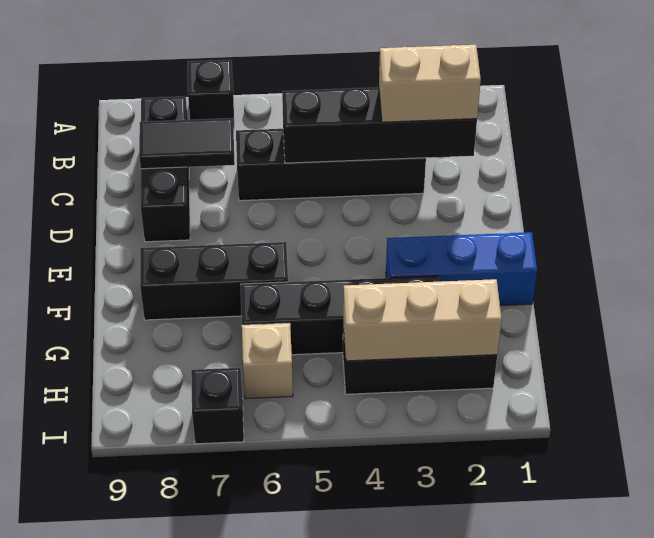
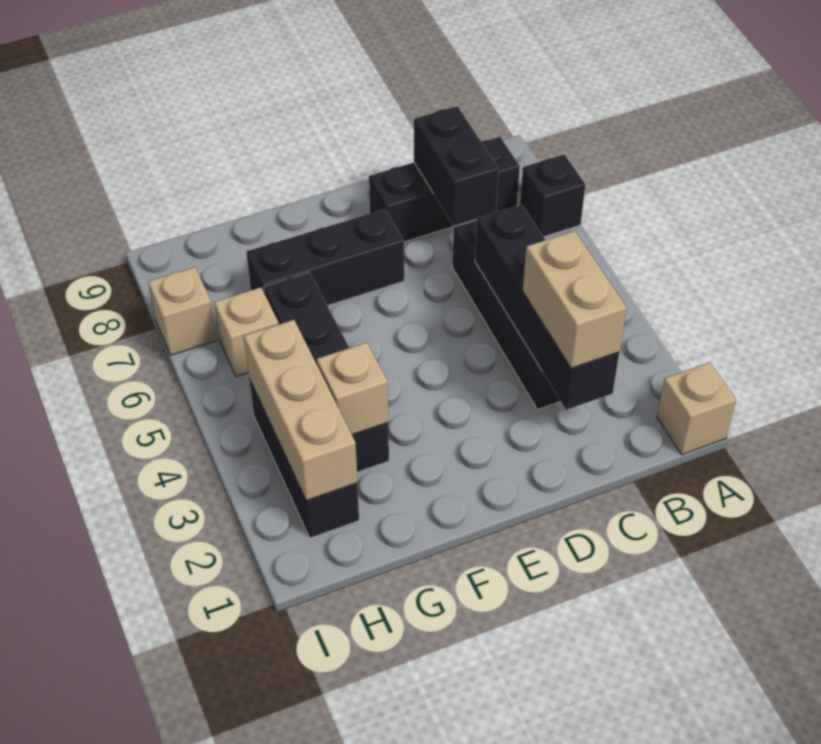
none -> tan 1x1 brick [657,363,736,455]
black 1x2 tile [139,118,235,169] -> black 1x2 brick [414,106,499,225]
blue 1x3 brick [386,232,537,306] -> none
black 1x3 brick [140,242,288,320] -> black 1x3 brick turned to [246,209,404,305]
none -> tan 1x1 brick [317,342,388,435]
black 1x1 brick [191,368,244,444] -> tan 1x1 brick [148,267,217,355]

